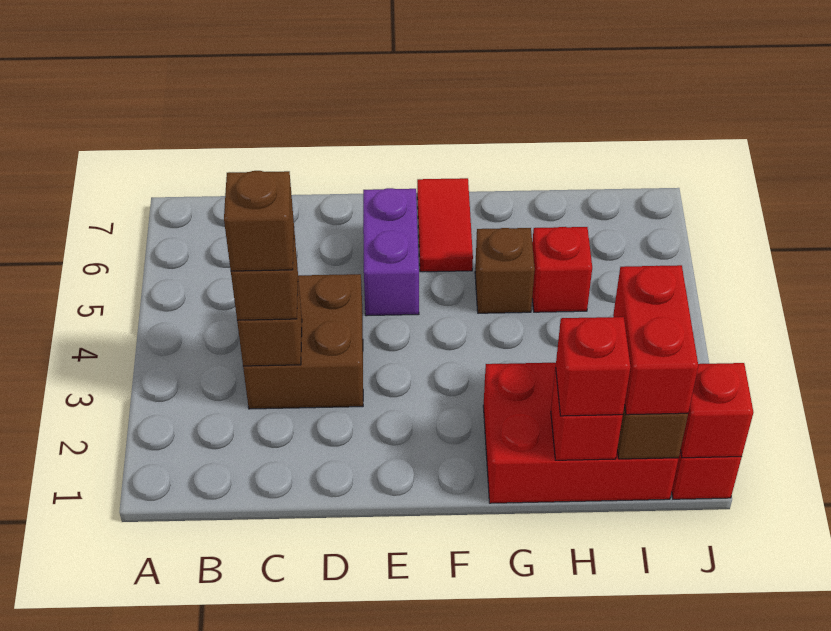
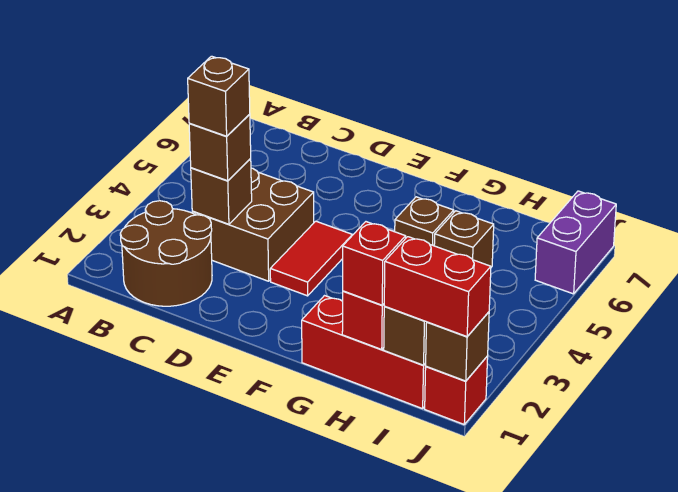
none -> brown 2x2 round brick [120,201,212,306]
purple 1x2 brick [363,188,419,316] -> purple 1x2 brick moved to [535,191,616,294]
red 1x2 tile [417,178,473,272] -> red 1x2 tile moved to [270,221,352,296]
red 2x3 brick [483,363,679,503] -> red 1x3 brick [302,296,426,409]
red 1x1 brick [532,227,592,312] -> brown 1x1 brick [434,211,494,267]
red 1x2 brick [613,265,698,415] -> red 1x2 brick turned to [384,237,491,337]
red 1x1 brick [680,363,753,458] -> brown 1x1 brick [426,312,489,381]

